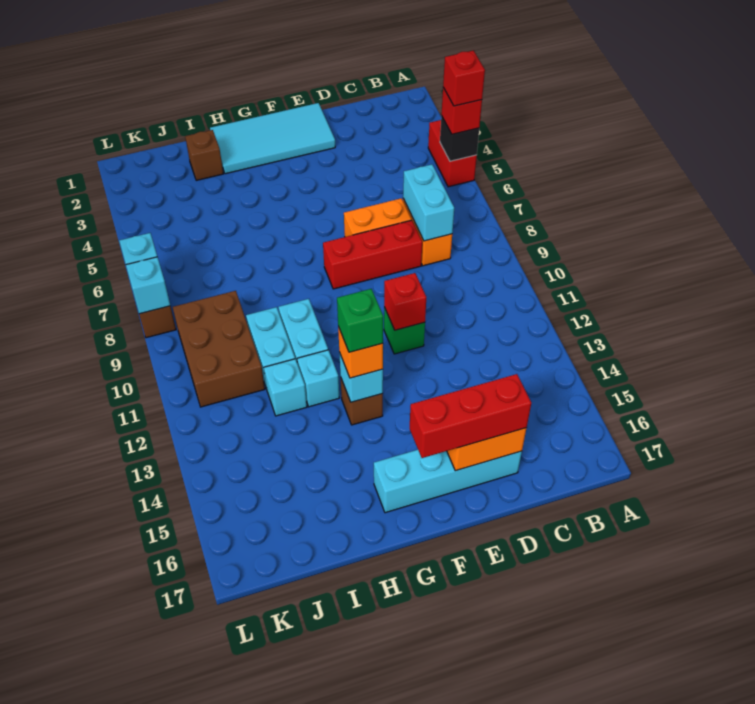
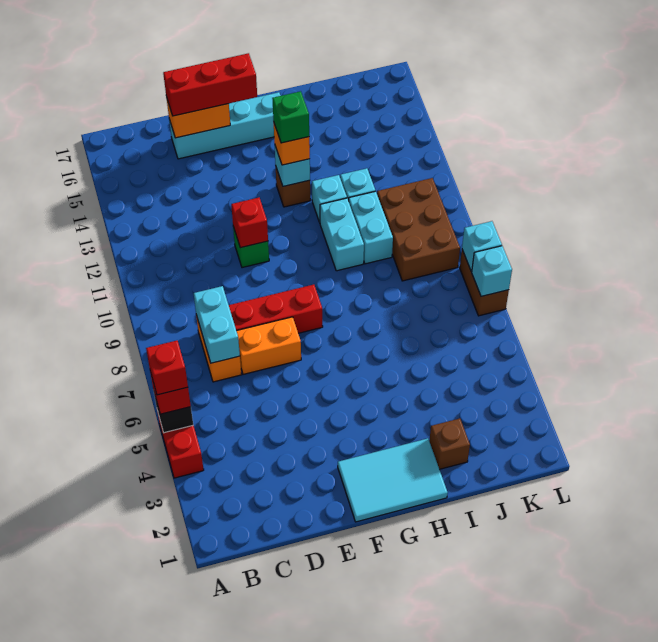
cyan 2x4 tile [210,103,335,174] -> cyan 2x3 tile [338,438,448,522]

